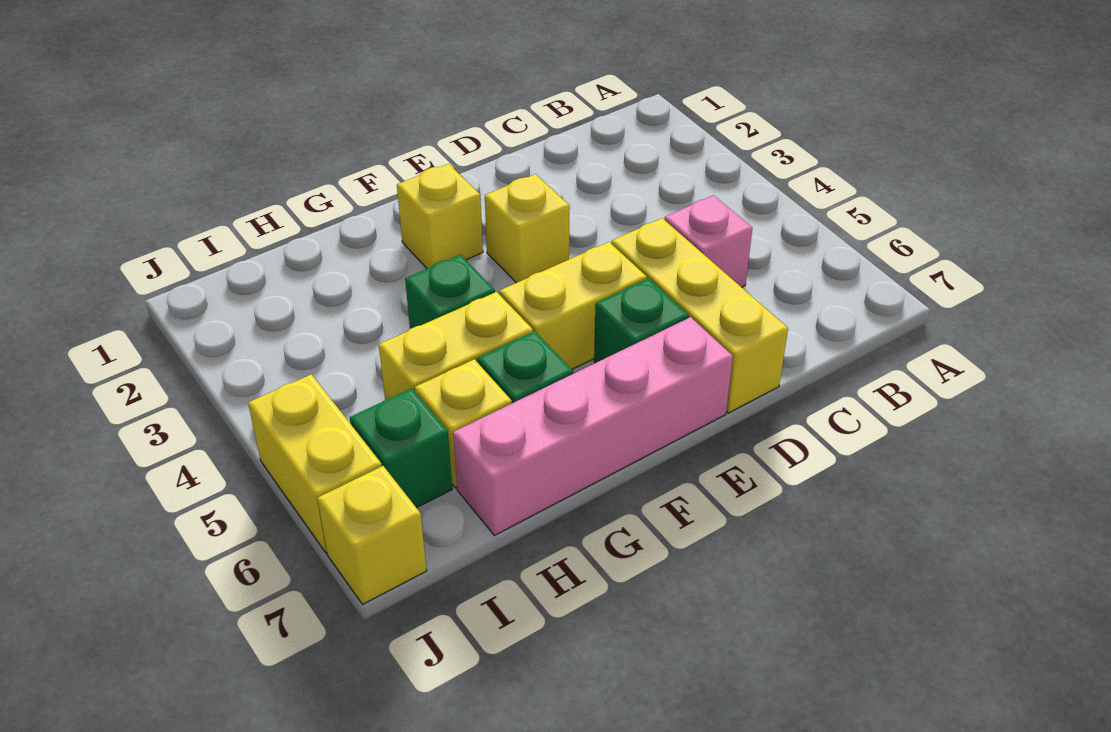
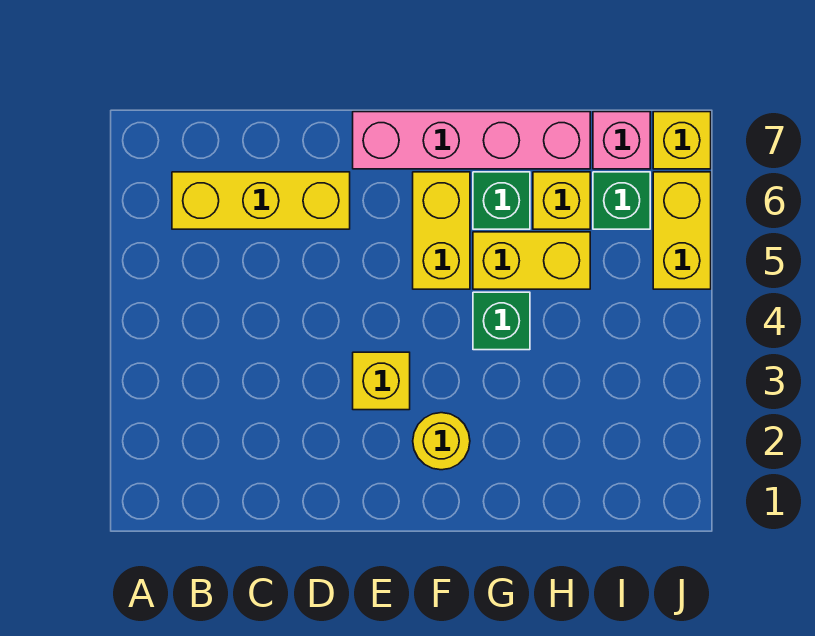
pink 1x1 brick [664,195,752,287] -> pink 1x1 brick moved to [593,112,650,169]
yellow 1x3 brick [611,218,788,413] -> yellow 1x3 brick turned to [172,172,350,229]
yellow 1x2 brick [499,242,647,369] -> yellow 1x2 brick turned to [413,172,470,289]
green 1x1 brick [594,278,689,363] -> none
yellow 1x1 brick [397,164,483,269] -> yellow 1x1 round brick [413,413,470,470]

